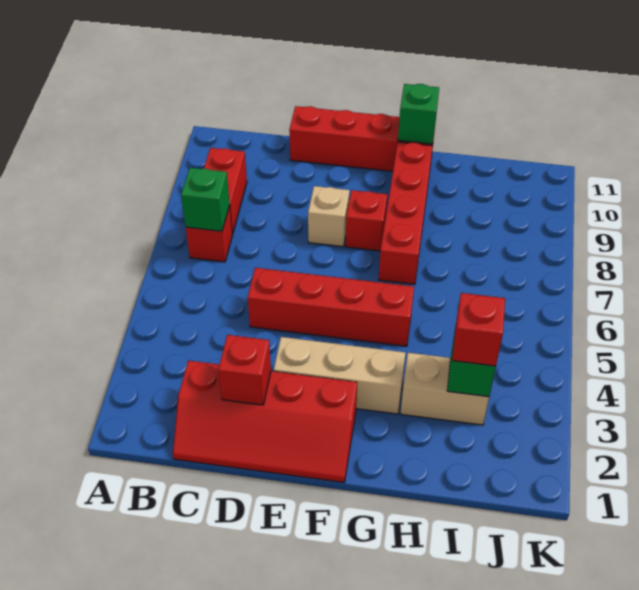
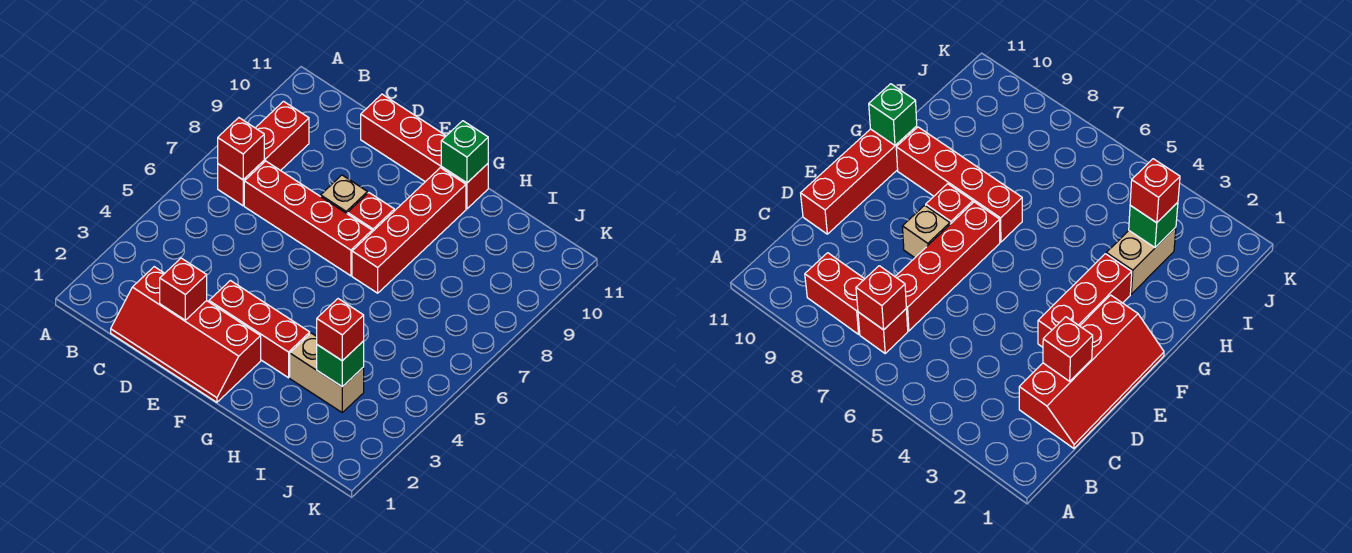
green 1x1 brick [181,168,230,231] -> red 1x1 brick [218,118,264,180]
red 1x4 brick [248,268,414,346] -> red 1x4 brick moved to [244,161,372,276]
tan 1x3 brick [274,337,405,414] -> red 1x3 brick [209,281,310,378]

